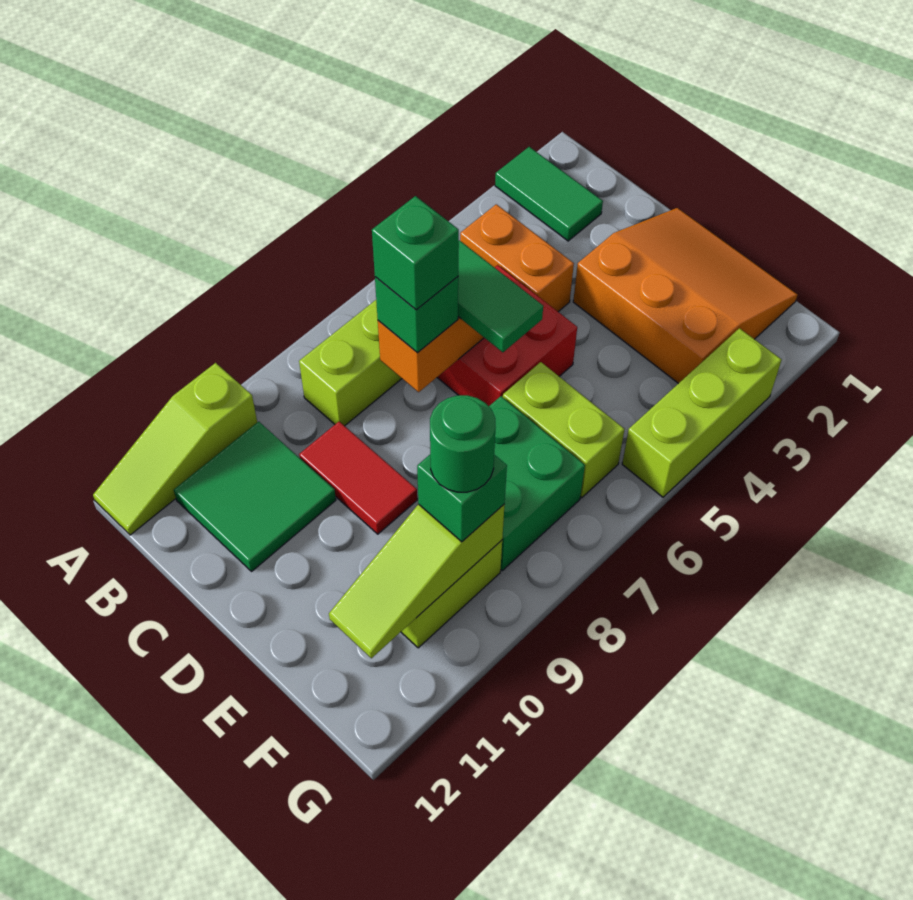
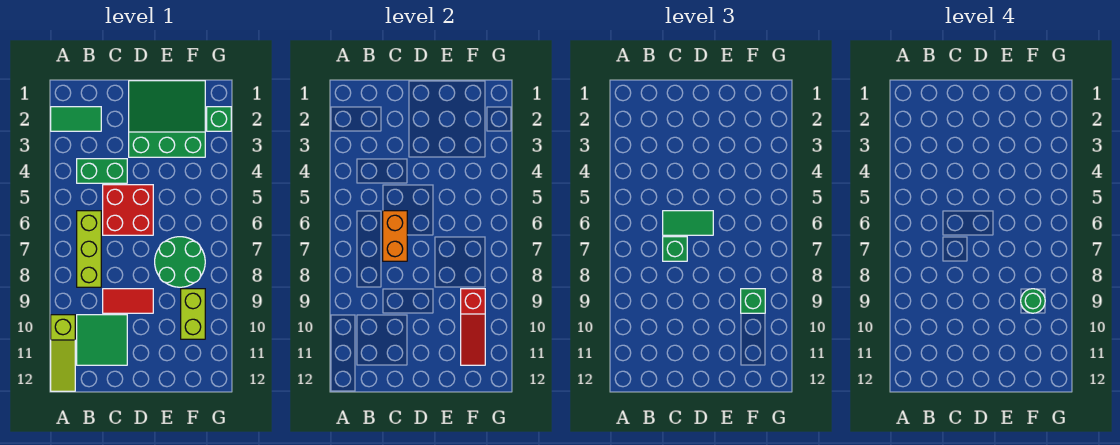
orange 1x2 brick [460,204,574,312] -> green 1x2 brick [77,159,127,183]
green 1x1 brick [372,196,459,310] -> green 1x1 brick moved to [207,107,231,131]
orange 3x3 slope [573,208,797,384] -> green 3x3 slope [129,81,205,157]
lime 1x2 brick [503,362,625,498] -> none
green 2x2 brick [489,396,585,571] -> green 2x2 round brick [155,237,205,287]
lime 1x3 slope [329,504,505,658] -> red 1x3 slope [461,289,485,365]
lime 1x3 brick [622,328,782,497] -> none

